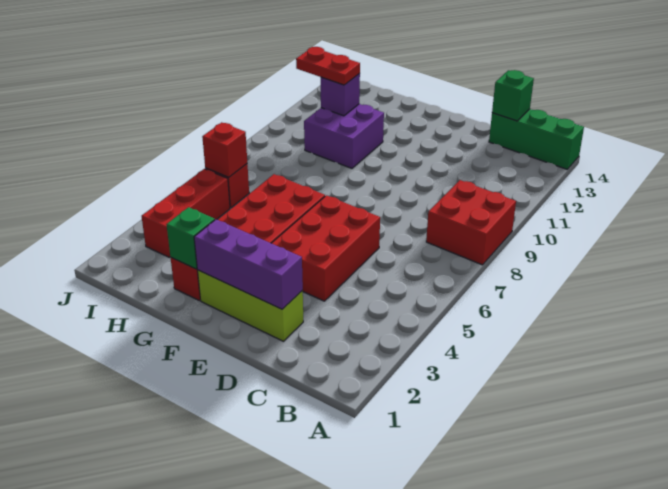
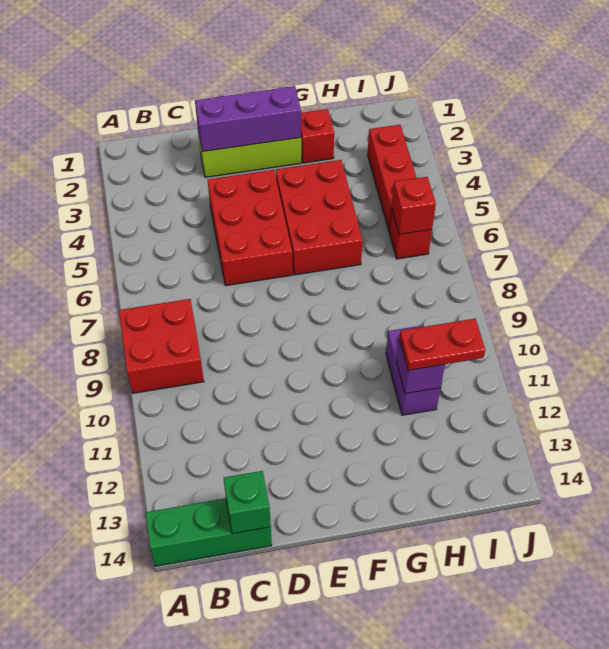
green 1x1 brick [166,207,215,269] -> none
purple 2x2 brick [304,104,384,168] -> purple 1x2 brick [386,325,440,415]

